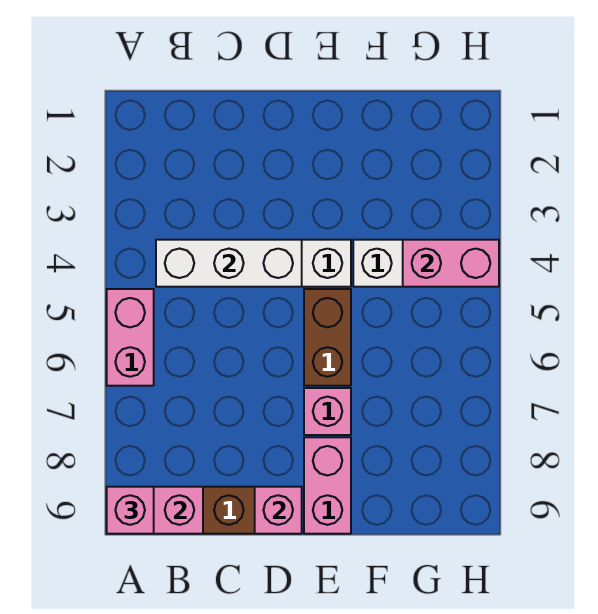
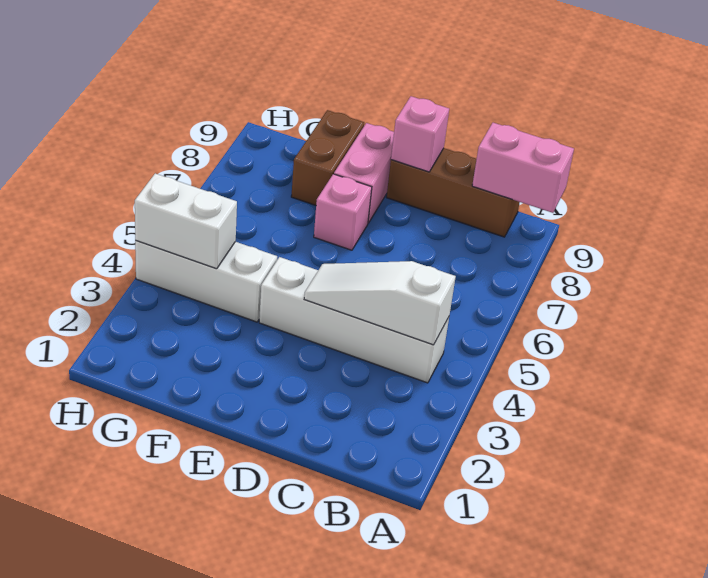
pink 1x2 brick [107,289,154,386] -> none
pink 1x1 brick [107,487,154,534] -> none
white 1x3 brick [156,240,302,287] -> white 1x3 slope [304,261,456,345]
brown 1x2 brick [304,289,351,386] -> brown 1x2 brick moved to [291,110,364,205]
pink 1x2 brick [403,240,499,287] -> white 1x2 brick [135,173,237,269]

